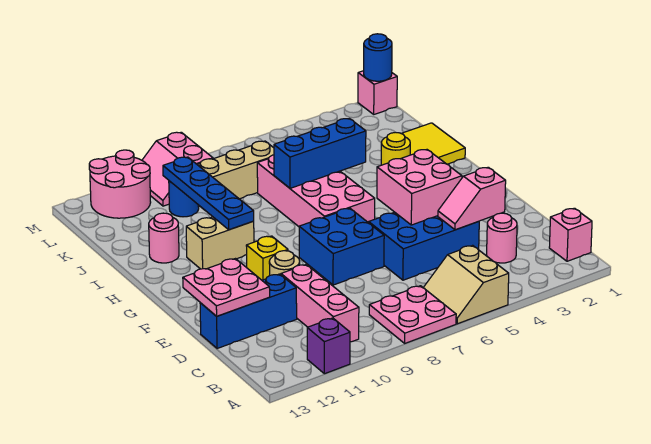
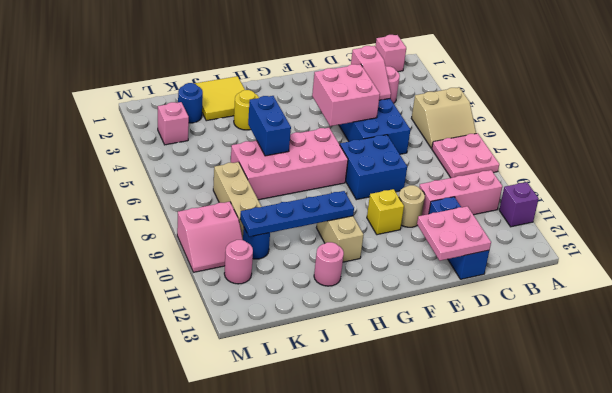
blue 1x3 brick [274,119,366,188] -> blue 1x2 brick [248,96,291,156]
pink 2x2 round brick [89,150,151,218] -> pink 1x1 round brick [224,240,253,284]
pink 1x1 brick [358,71,397,114] -> pink 1x1 brick moved to [158,102,189,145]
blue 1x1 round brick [364,34,392,81] -> blue 1x1 round brick moved to [178,83,203,123]

